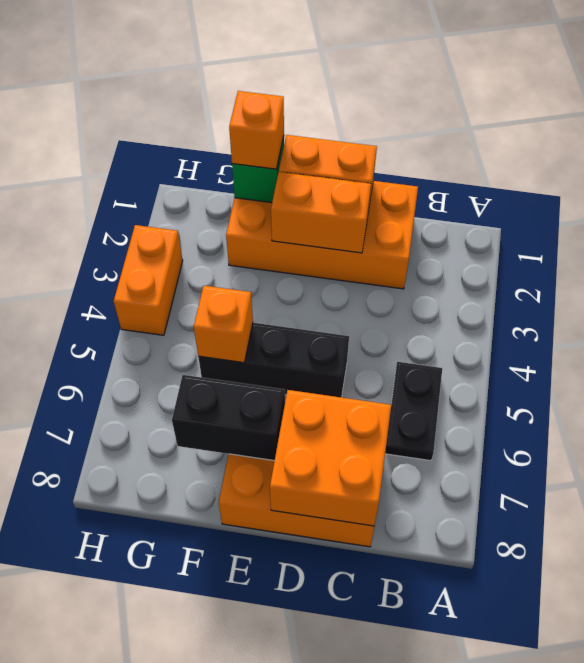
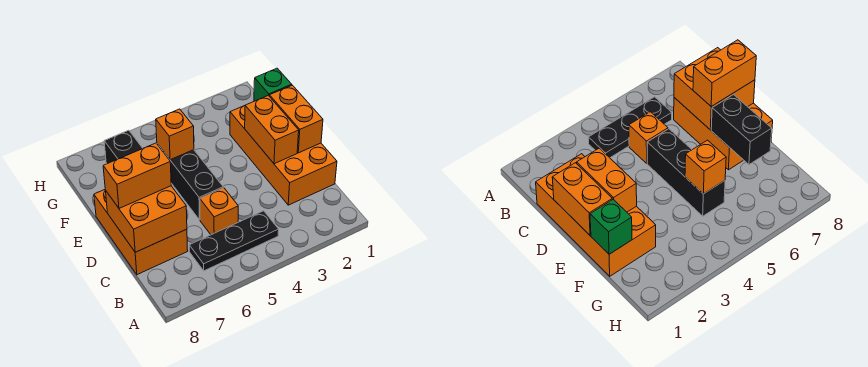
black 1x2 plate [385,362,442,461] -> black 1x3 plate [189,211,279,271]
orange 1x1 brick [229,91,284,169] -> orange 1x1 brick moved to [200,188,238,235]
orange 1x2 brick [114,225,183,335] -> orange 1x2 brick moved to [103,143,171,208]

